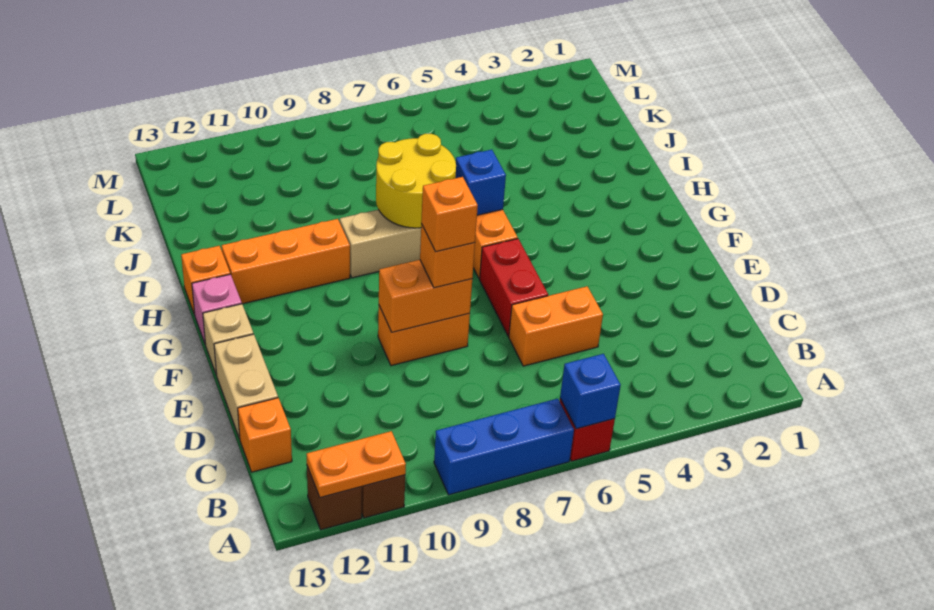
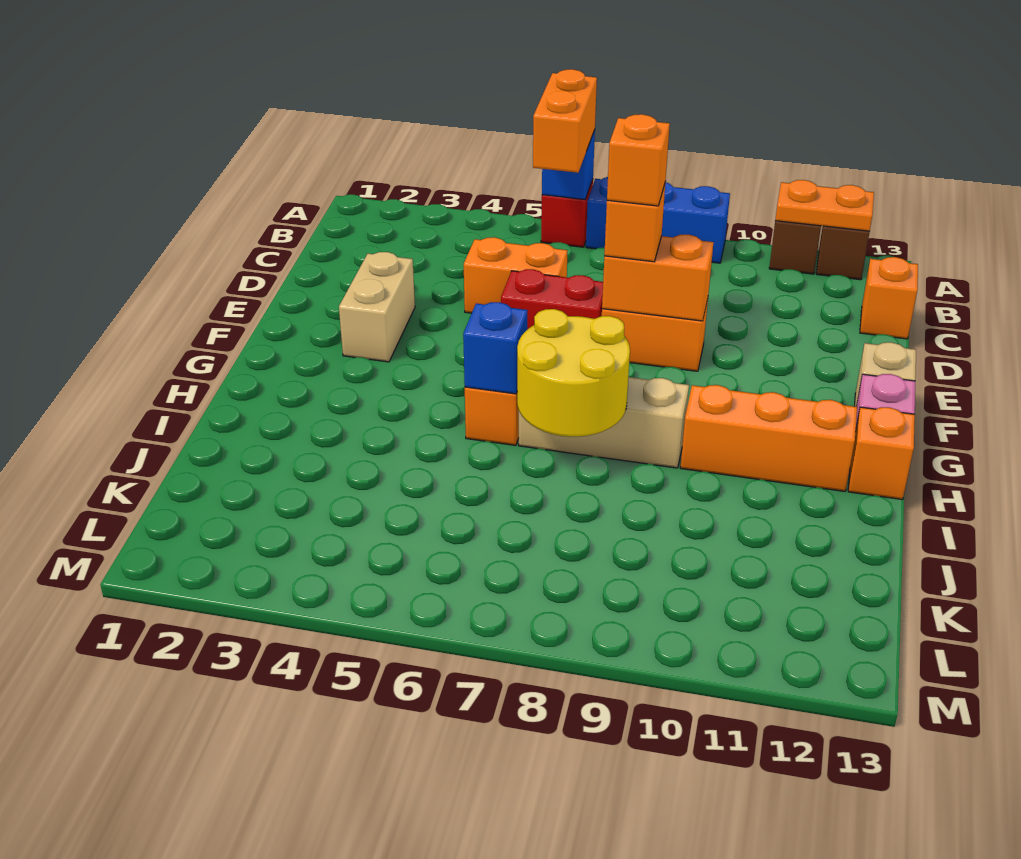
none -> orange 1x2 brick [533,69,597,173]
tan 1x2 brick [214,334,278,439] -> tan 1x2 brick moved to [339,252,415,362]
red 1x2 brick [480,239,548,336] -> red 1x2 brick turned to [501,269,603,330]

